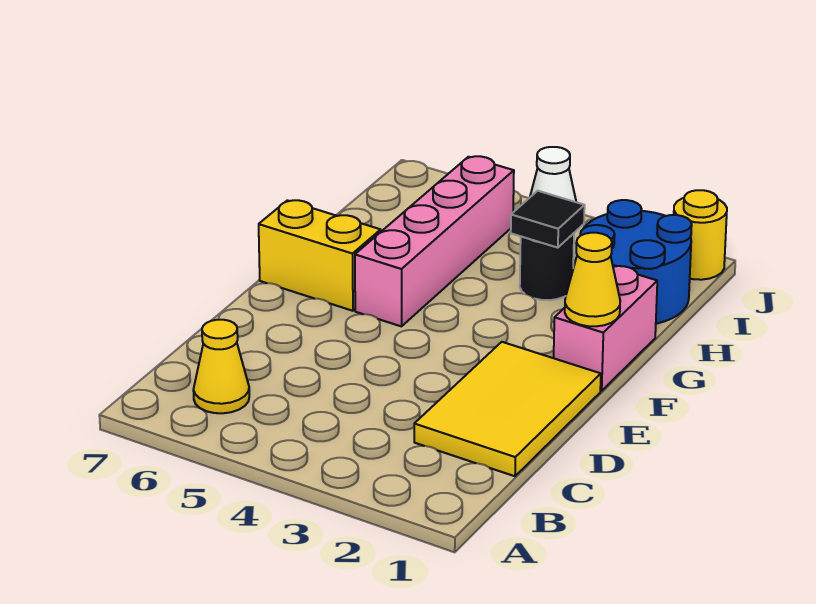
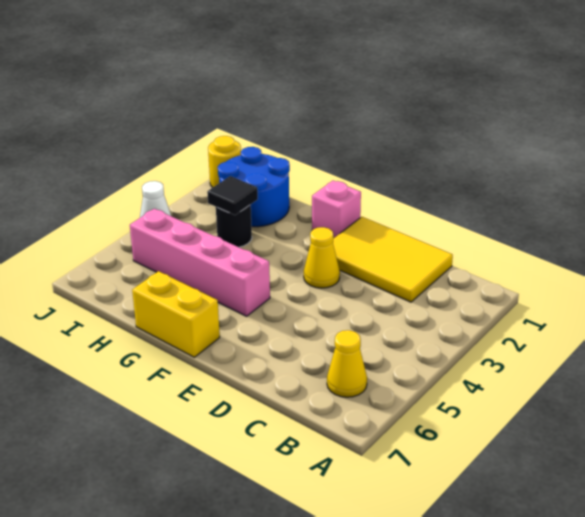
pink 1x2 brick [554,266,657,391] -> pink 1x1 brick [312,181,361,239]
yellow 1x1 cone [565,233,620,326] -> yellow 1x1 cone moved to [304,227,340,288]
yellow 1x2 brick [259,200,381,311] -> yellow 1x2 brick turned to [132,271,220,357]

